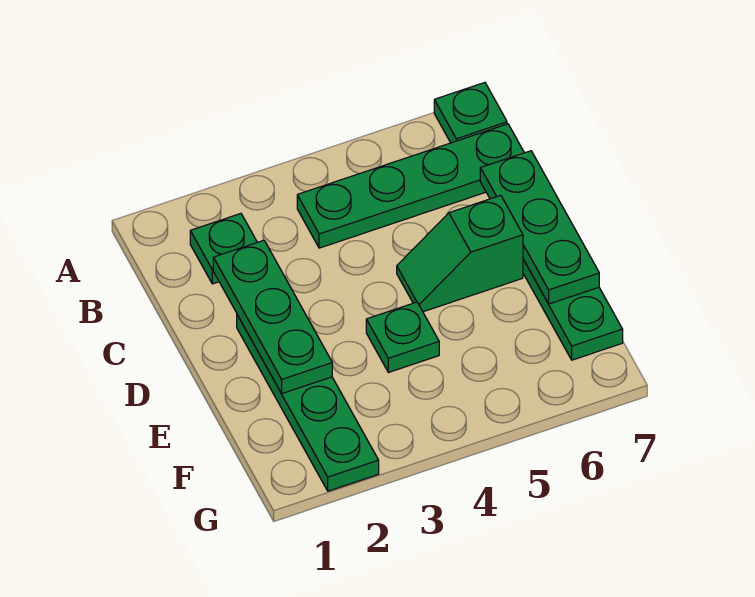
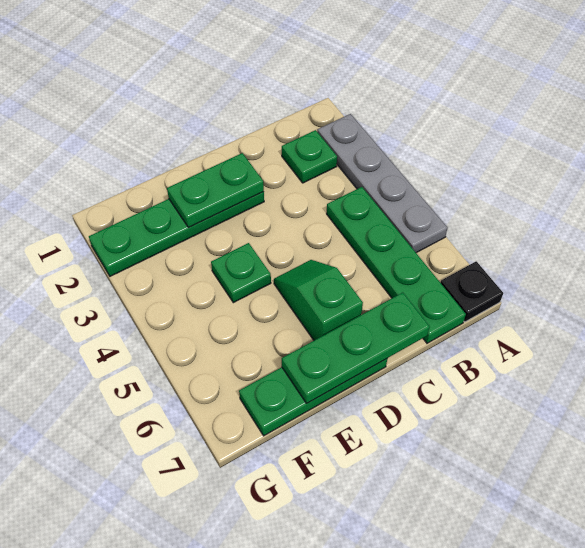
none -> grey 1x4 plate [317,114,447,253]
green 1x1 plate [434,83,507,143] -> black 1x1 plate [440,261,503,322]
green 1x3 plate [213,240,332,394] -> green 1x2 plate [167,153,264,227]

